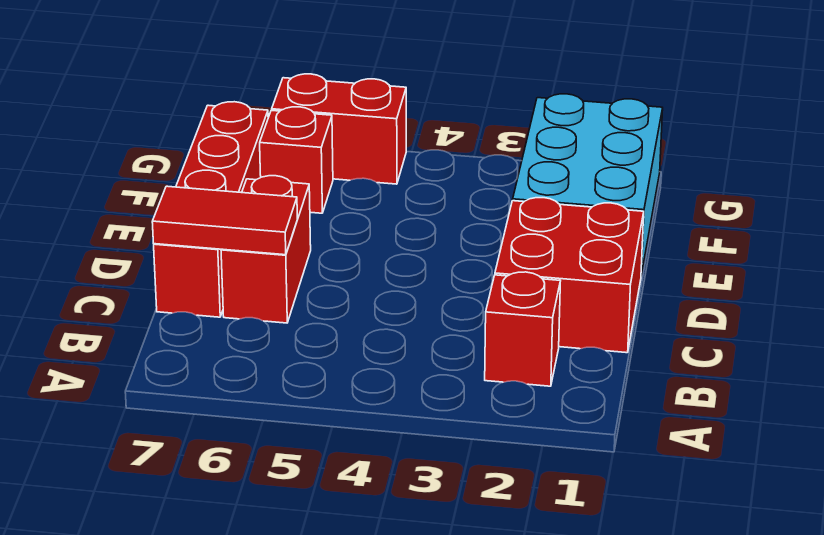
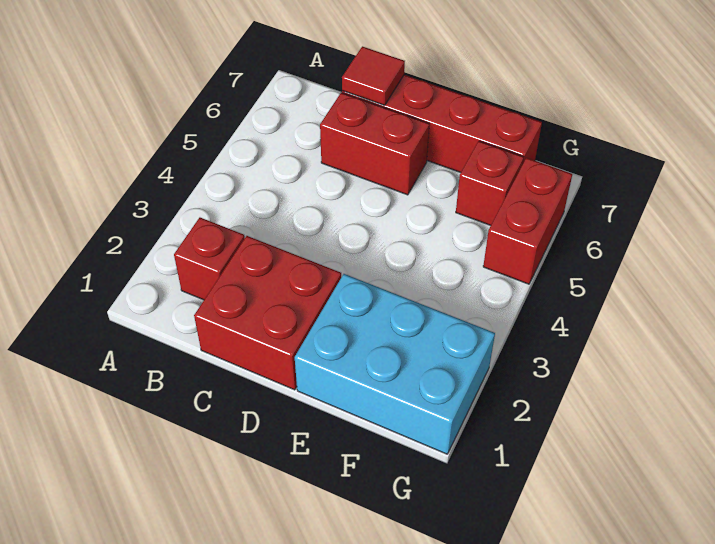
red 1x2 tile [152,186,297,255] -> red 1x1 tile [342,46,405,105]

